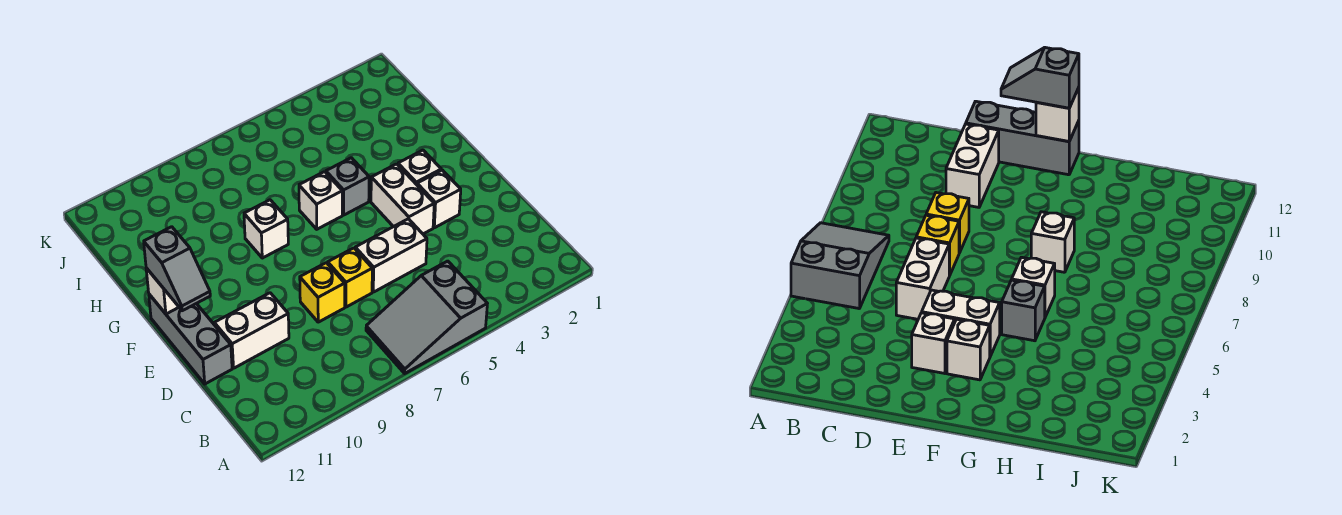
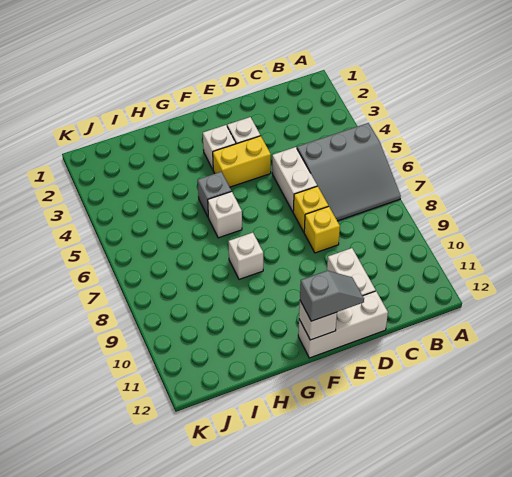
grey 2x3 slope [366,261,487,373] -> grey 3x3 slope [297,123,401,221]
grey 1x3 brick [149,294,232,384] -> white 1x3 brick [298,291,388,358]
white 1x2 brick [371,164,434,234] -> yellow 1x2 brick [213,136,271,187]

